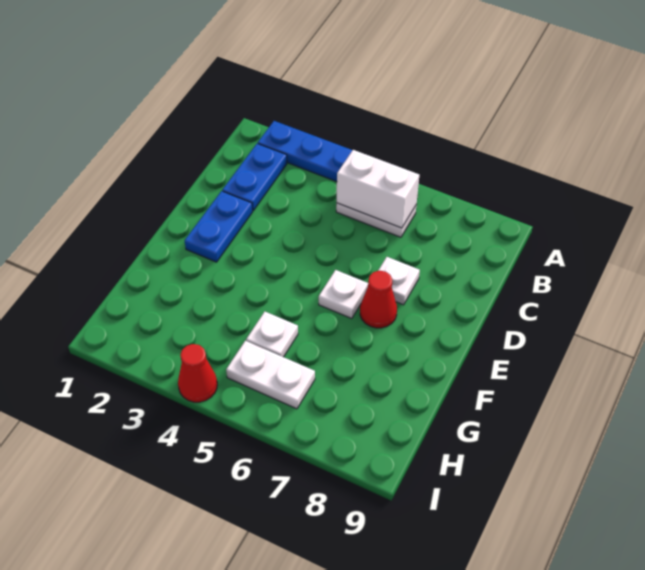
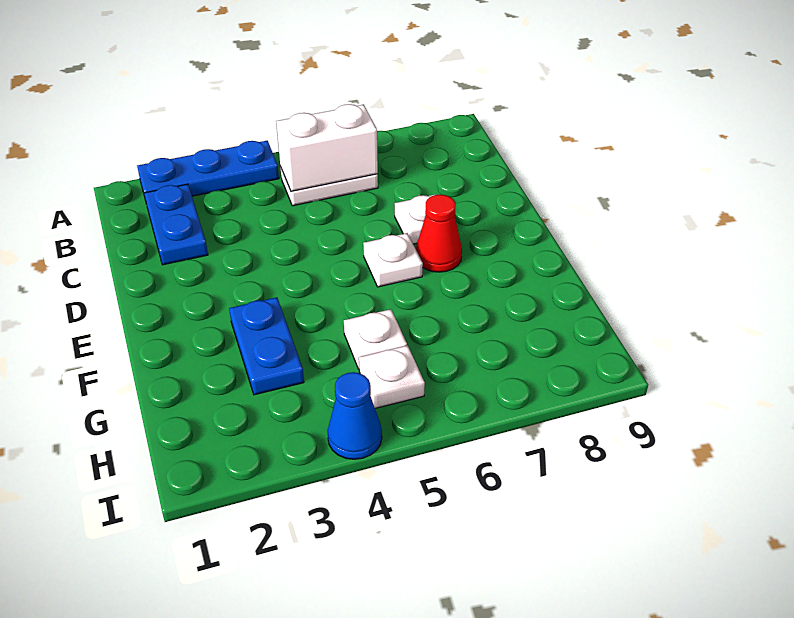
blue 1x2 plate [185,191,252,262] -> blue 1x2 plate moved to [229,297,304,395]
white 1x2 plate [226,341,315,409] -> white 1x1 plate [359,346,425,408]
red 1x1 cone [178,344,217,402] -> blue 1x1 cone [328,372,382,459]

